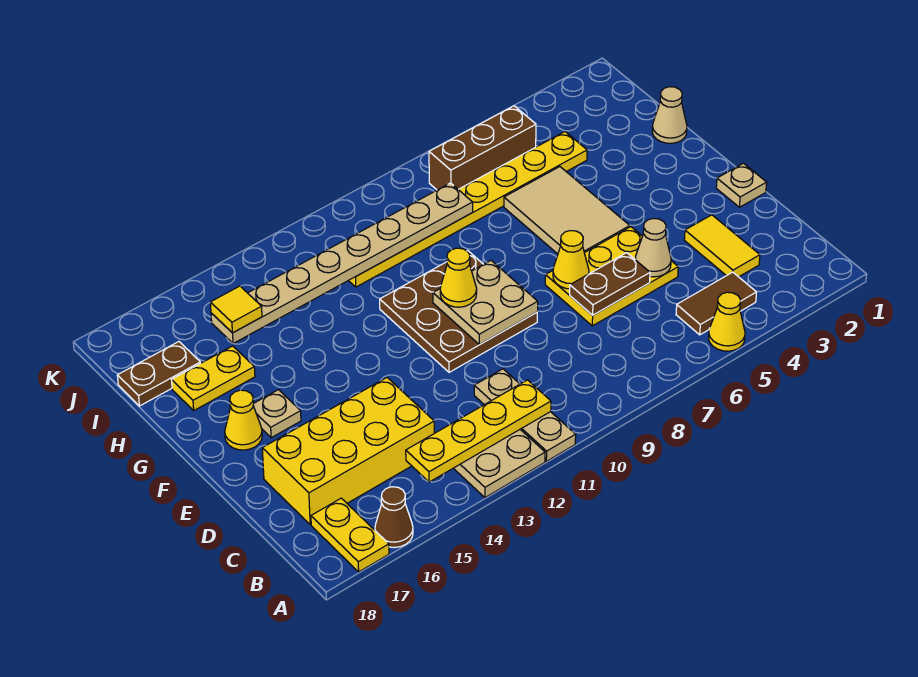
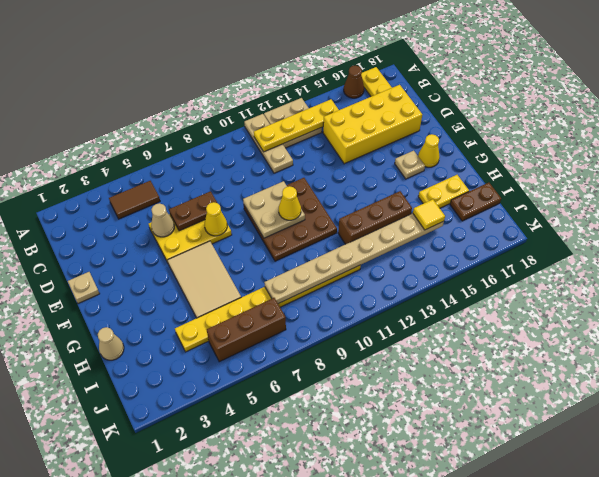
yellow 1x1 cone [708,292,745,351] -> none
yellow 1x2 tile [684,215,760,277] -> none
none -> brown 1x3 brick [338,191,412,244]

